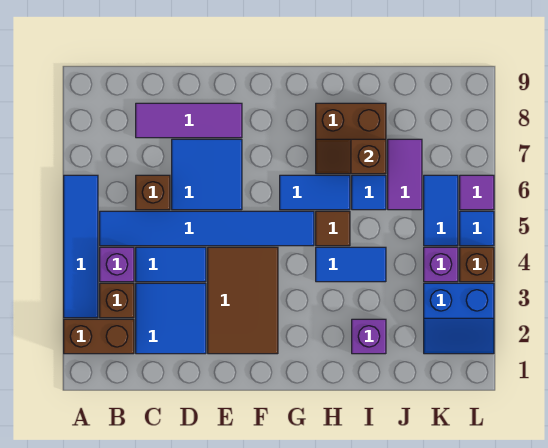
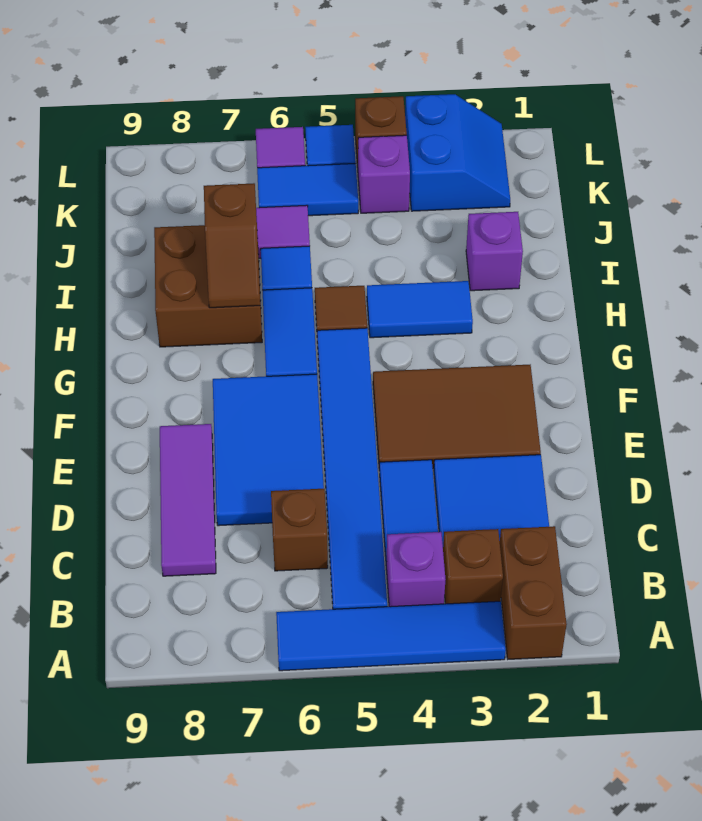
blue 2x2 tile [172,139,242,210] -> blue 2x3 tile [213,374,324,526]
blue 1x2 tile [316,247,386,282] -> blue 1x2 tile turned to [367,281,473,338]

